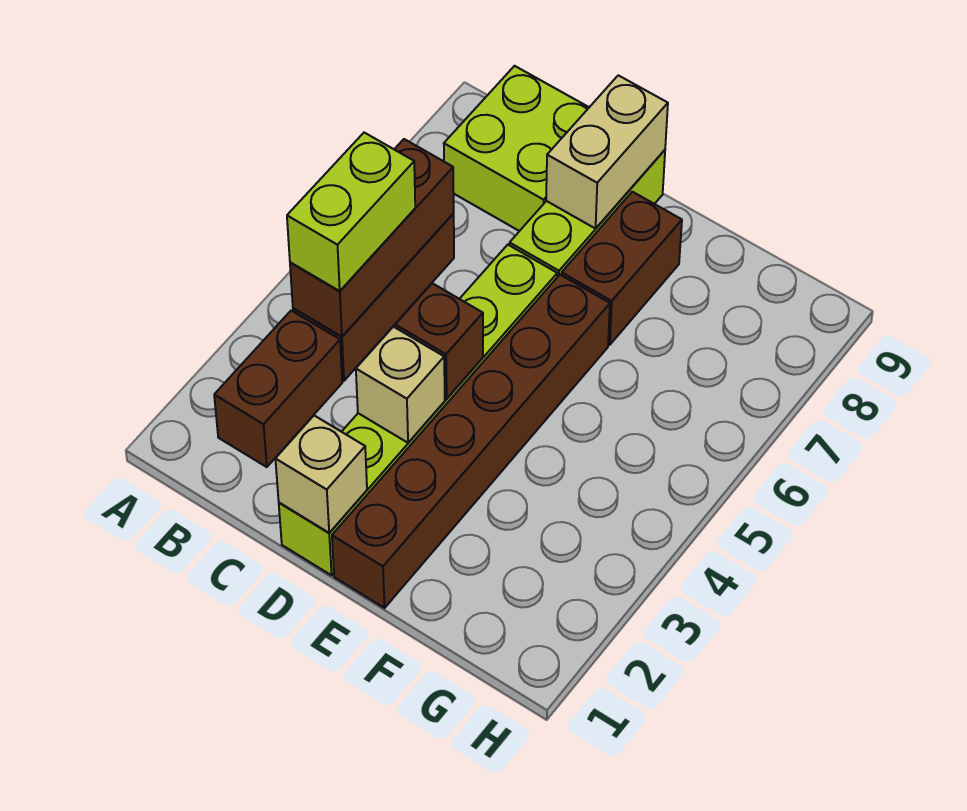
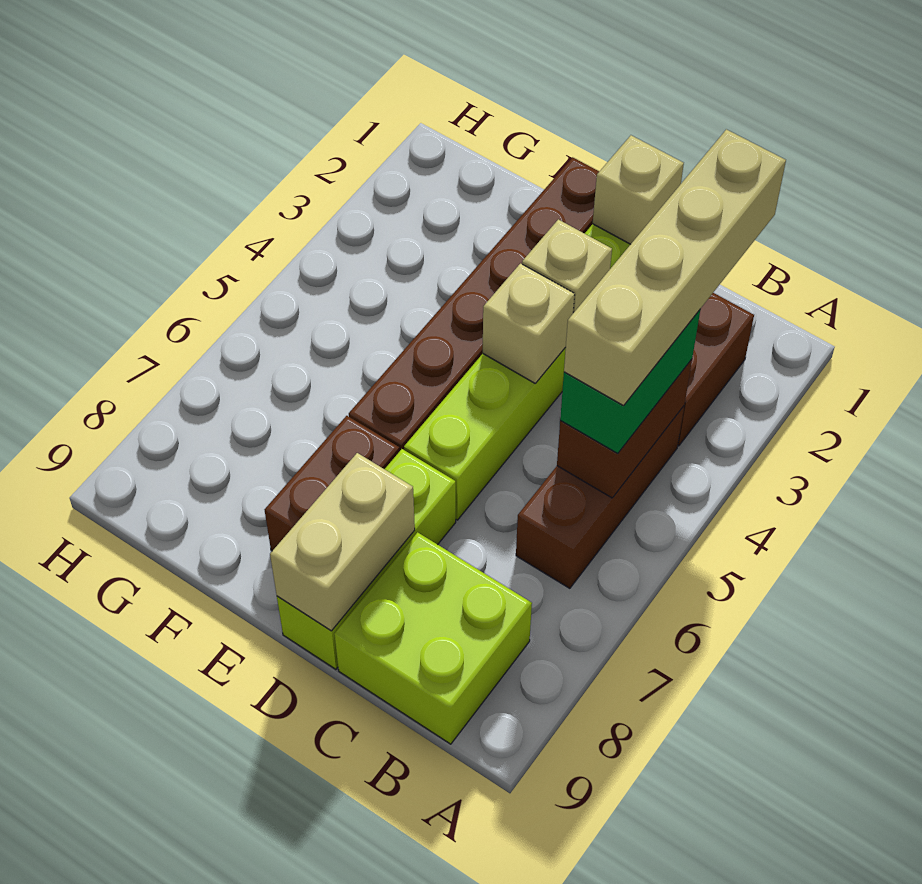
none -> tan 1x4 brick [564,129,786,406]
brown 1x3 brick [290,139,454,337] -> brown 1x2 brick [557,359,692,498]
lime 1x2 brick [287,133,415,291] -> green 1x2 brick [560,310,700,453]
brown 1x1 brick [395,283,483,399] -> tan 1x1 brick [483,264,575,384]

